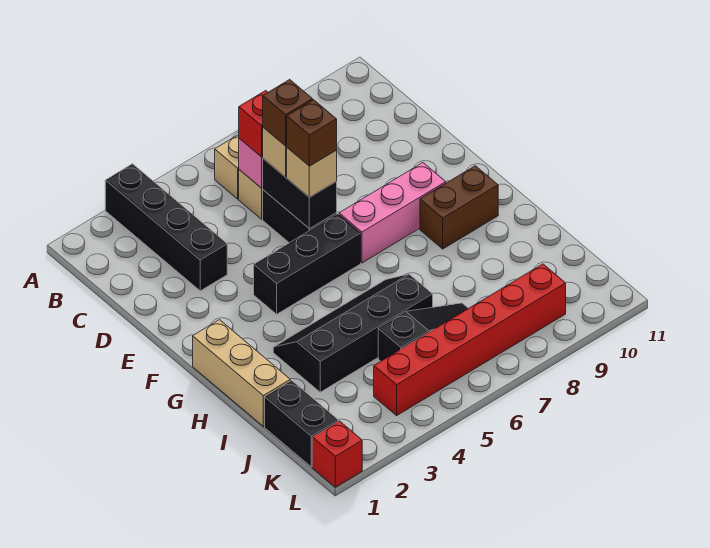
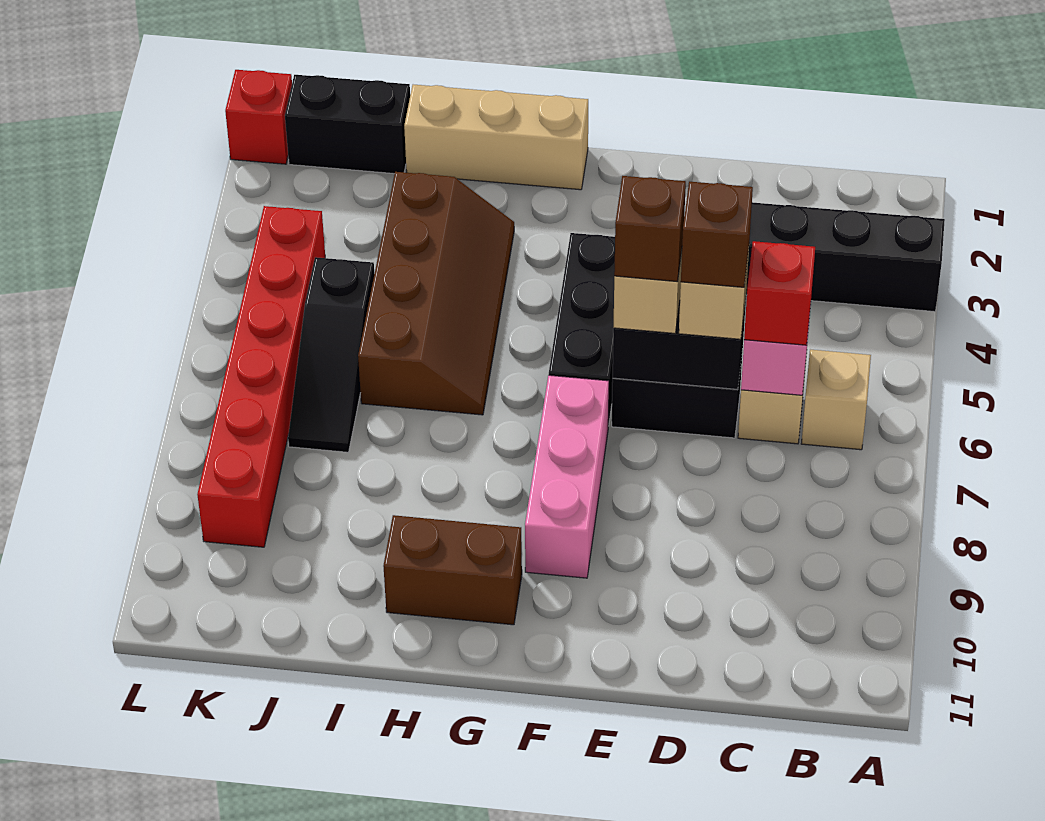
brown 1x2 brick [420,166,498,249] -> brown 1x2 brick turned to [383,515,522,625]
black 2x4 slope [273,274,433,392] -> brown 2x4 slope [358,172,514,415]

